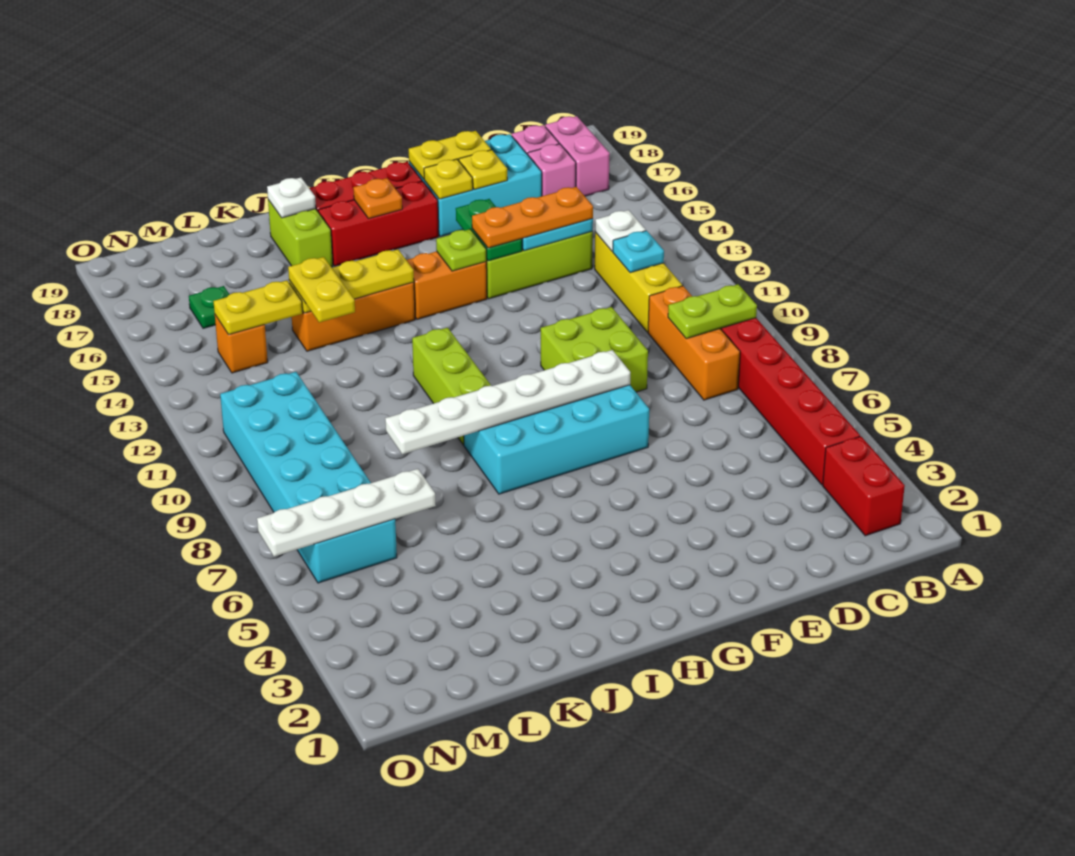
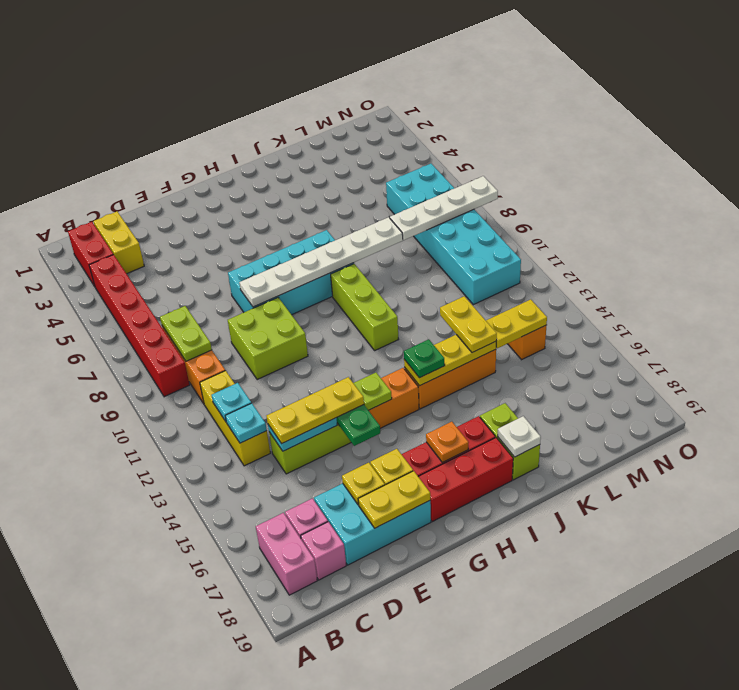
lime 1x2 plate [668,284,757,339] -> lime 1x2 plate turned to [160,306,212,361]
none -> yellow 1x2 brick [93,212,144,274]
white 1x1 plate [595,210,646,251] -> cyan 1x1 plate [225,403,267,443]
orange 1x3 plate [472,187,593,248] -> yellow 1x3 plate [267,377,364,443]
white 1x4 plate [257,469,436,557] -> white 1x4 plate moved to [390,176,498,240]
green 1x1 plate [189,286,230,328] -> green 1x1 plate moved to [404,339,445,378]

